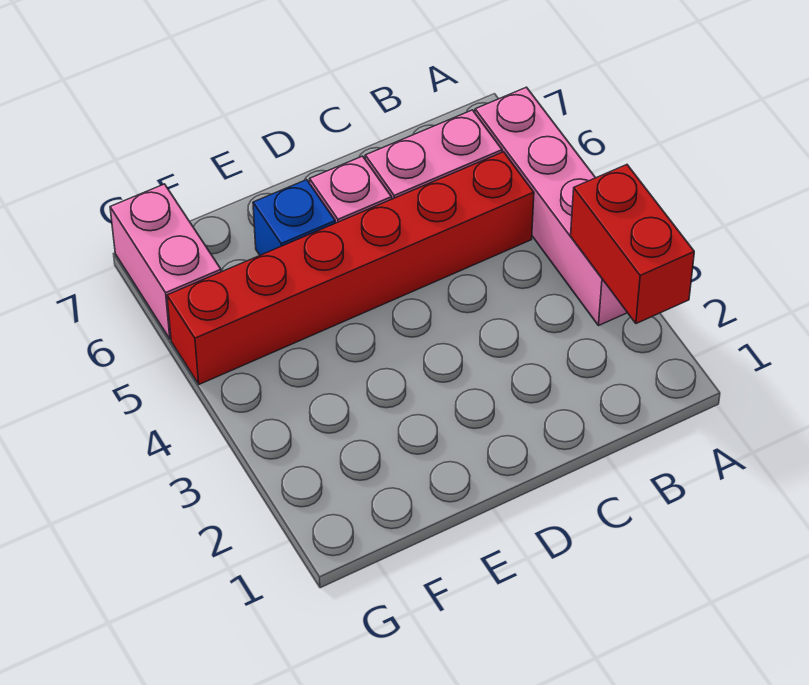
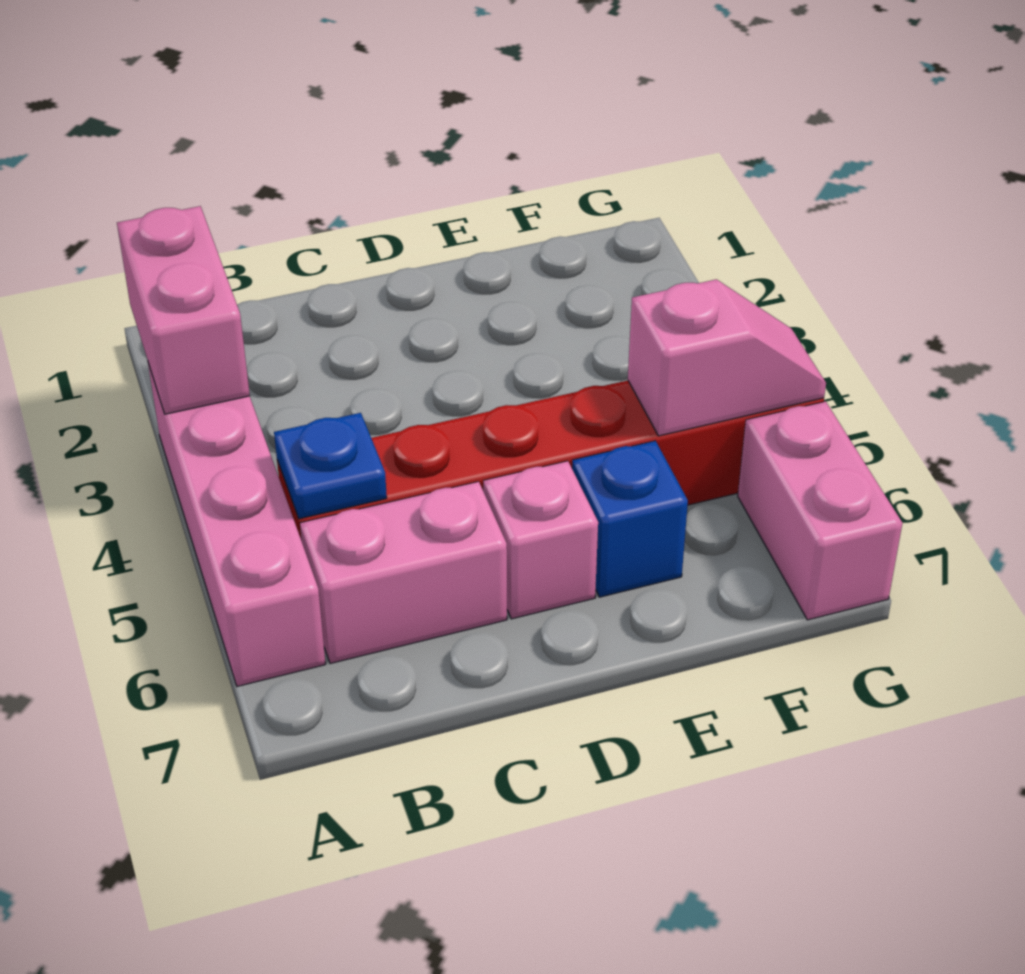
red 1x2 brick [571,165,694,324] -> pink 1x2 brick [117,206,250,414]
none -> blue 1x1 plate [274,413,387,519]
none -> pink 1x2 slope [628,279,826,436]

